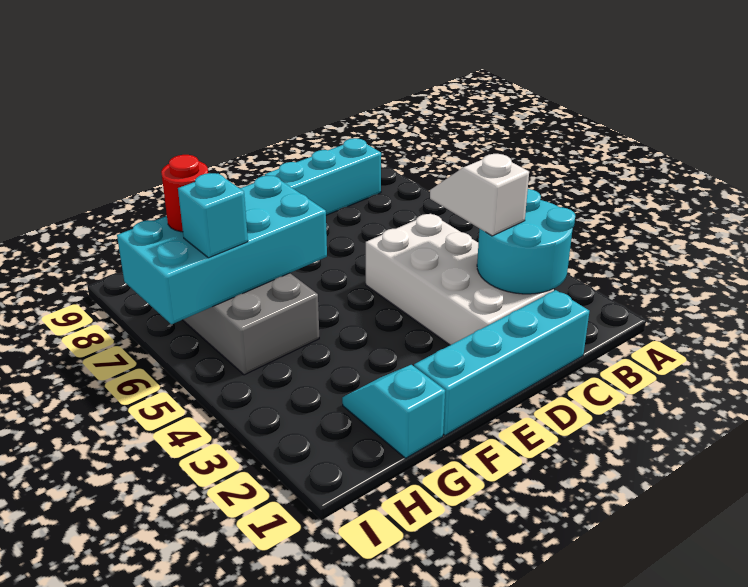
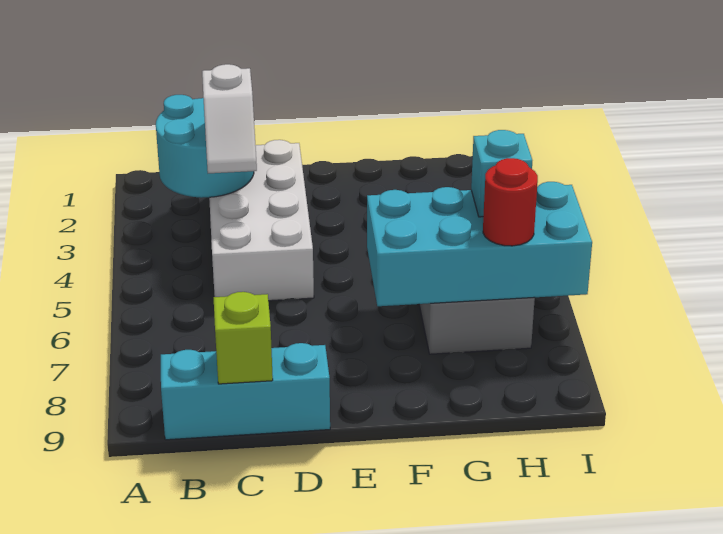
cyan 1x4 brick [414,290,589,436] -> none
none -> lime 1x1 brick [214,292,273,384]
cyan 1x2 slope [342,365,445,458] -> none

